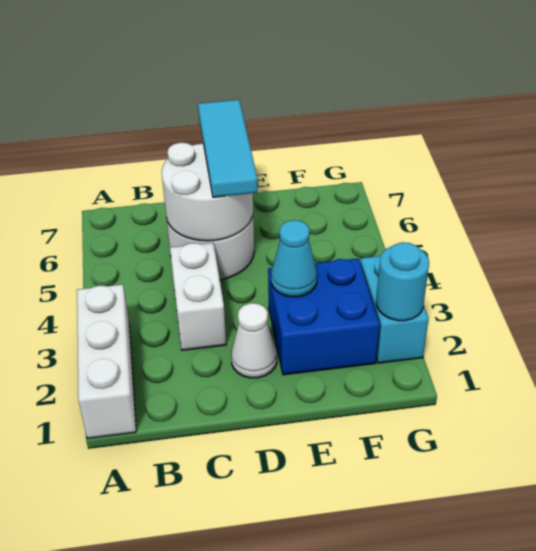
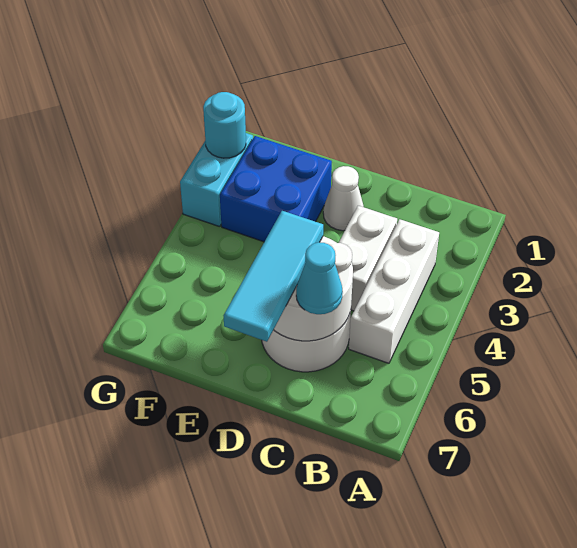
white 1x3 brick [77,284,136,438] -> white 1x3 brick moved to [349,219,439,363]
cyan 1x1 cone [271,220,317,297] -> cyan 1x1 cone moved to [296,242,343,314]

